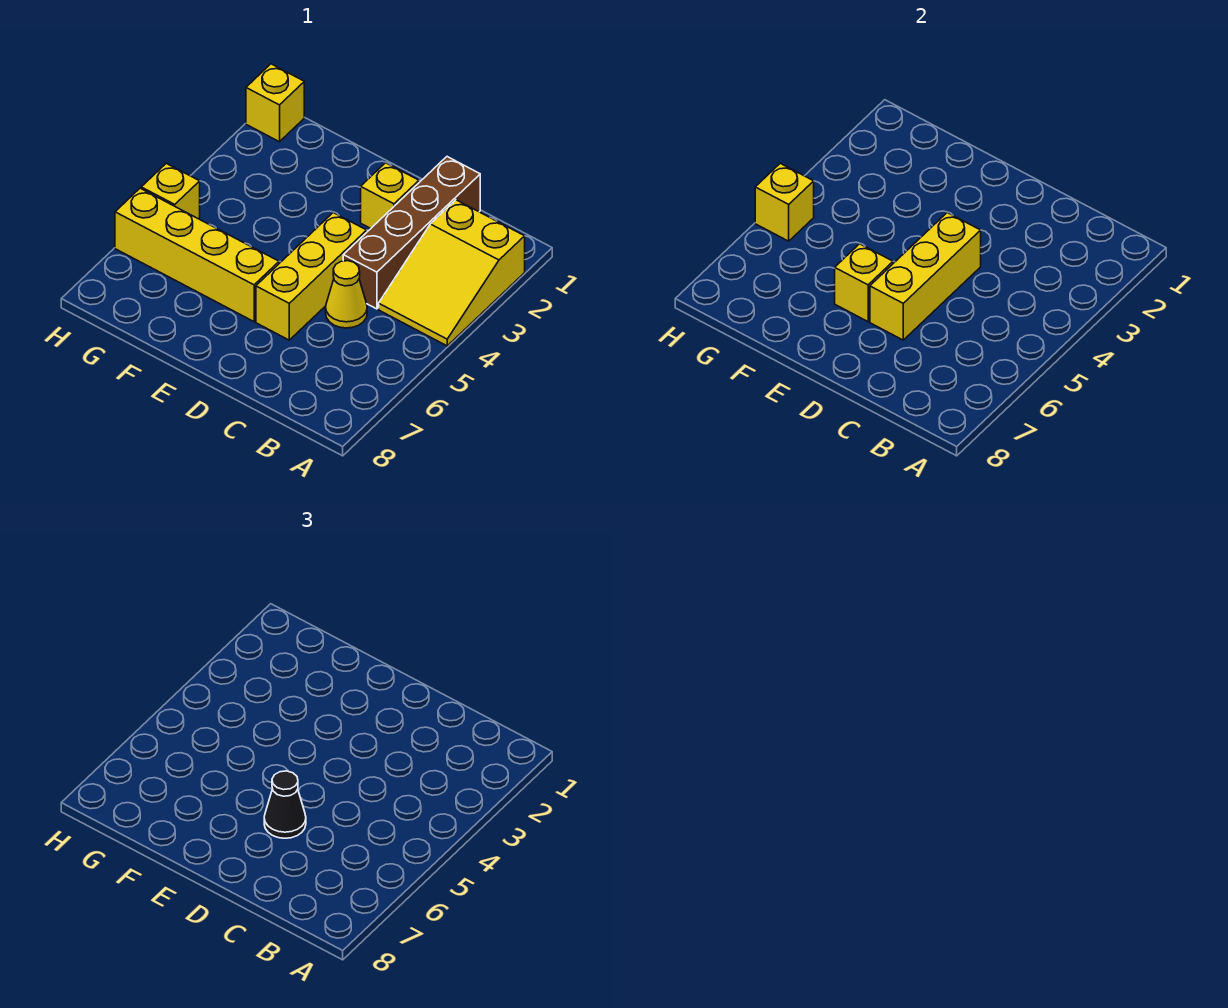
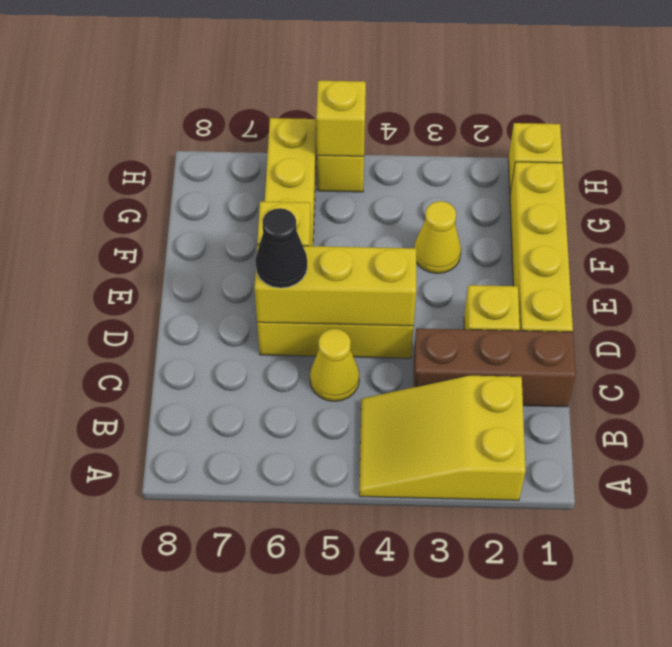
brown 1x4 brick [343,157,480,309] -> brown 1x3 brick [414,328,576,407]
none -> yellow 1x4 brick [510,162,573,332]
none -> yellow 1x1 cone [414,201,461,274]

